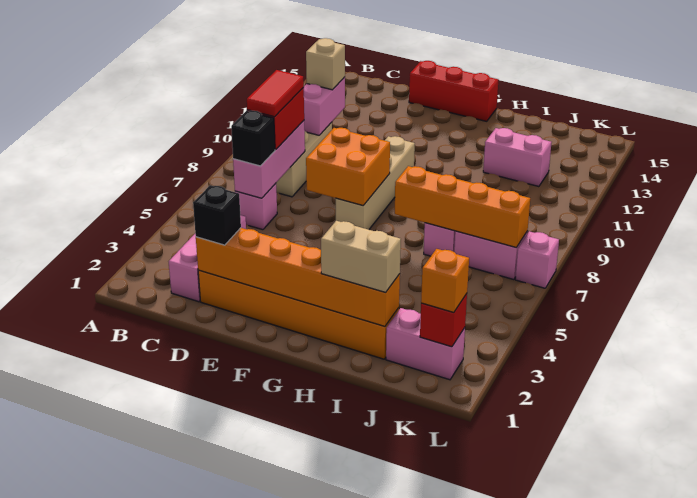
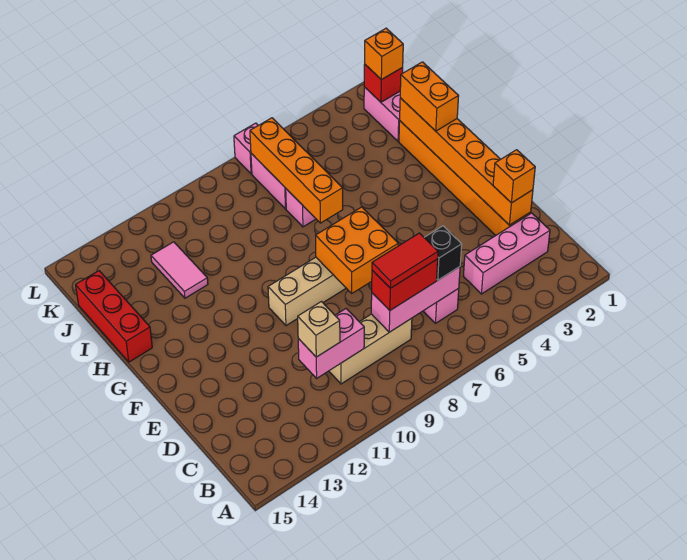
black 1x1 brick [193,185,241,245] -> orange 1x1 brick [493,150,535,203]
red 1x3 brick [409,61,498,121] -> red 1x3 brick moved to [76,271,152,362]
tan 1x2 brick [321,221,401,293] -> orange 1x2 brick [400,62,459,131]
pink 1x2 brick [483,128,552,187] -> pink 1x2 tile [151,242,208,298]

